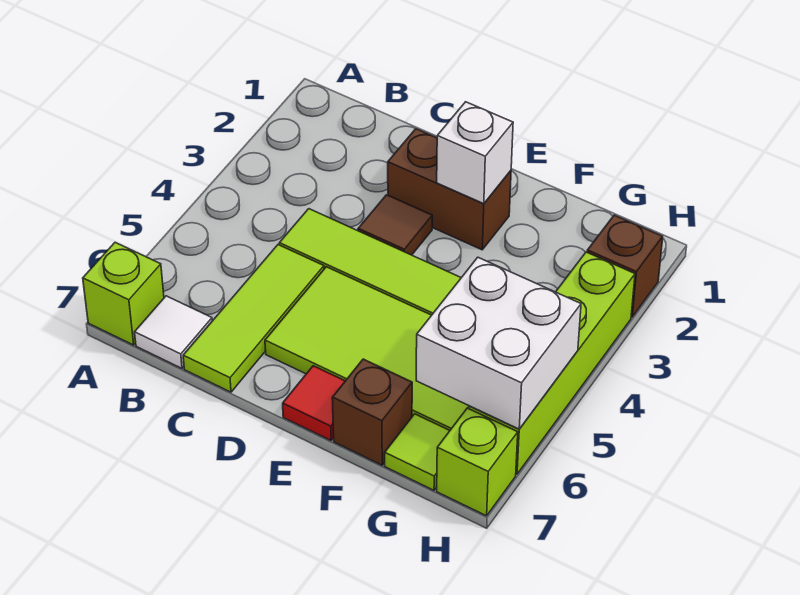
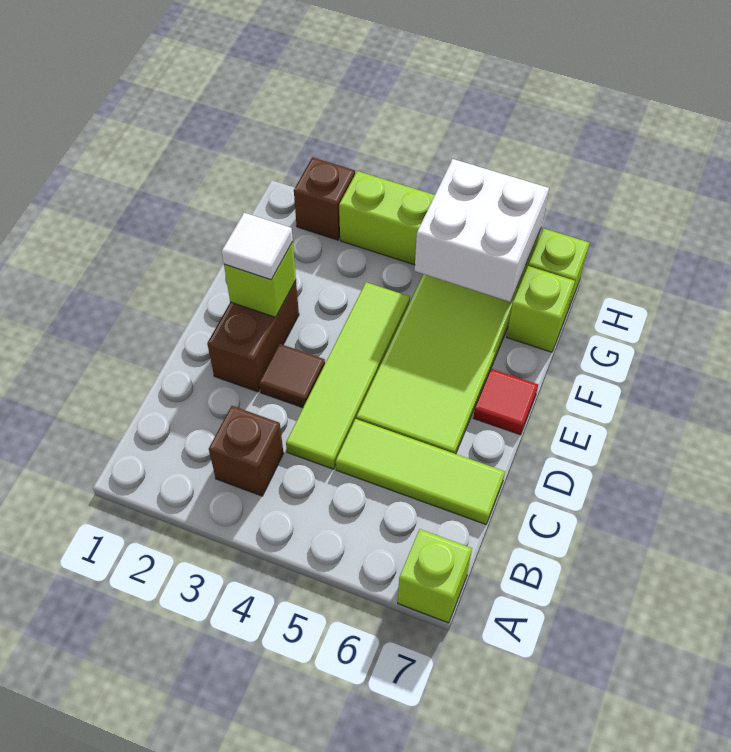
white 1x1 tile [135,296,212,368] -> white 1x1 tile moved to [222,213,293,280]
white 1x1 brick [437,102,513,204] -> lime 1x1 brick [224,242,296,317]
brown 1x1 brick [332,359,412,465] -> brown 1x1 brick moved to [209,406,284,496]
lime 1x1 tile [385,414,450,490] -> lime 1x1 brick [507,266,575,352]

